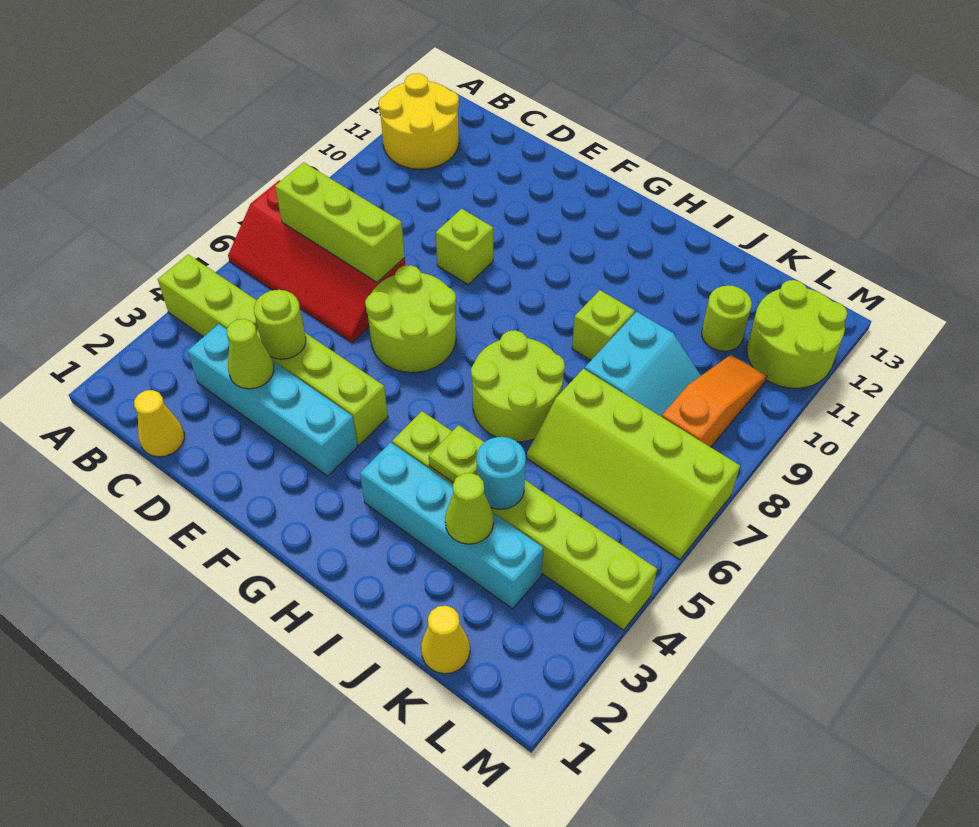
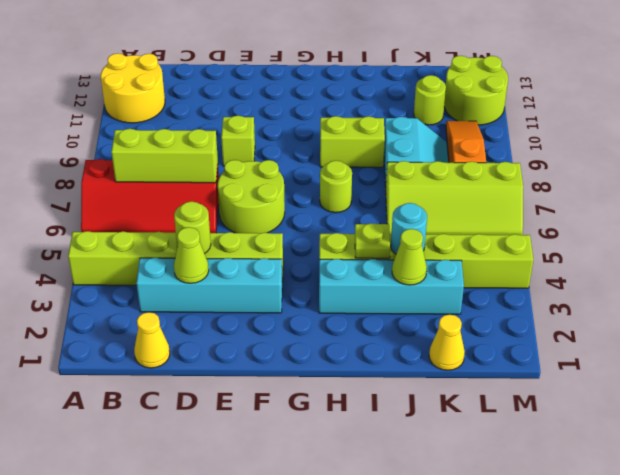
lime 2x2 round brick [471,330,565,442] -> lime 1x1 round brick [320,161,352,213]
lime 1x1 brick [572,290,635,360] -> lime 1x2 brick [320,116,385,167]

